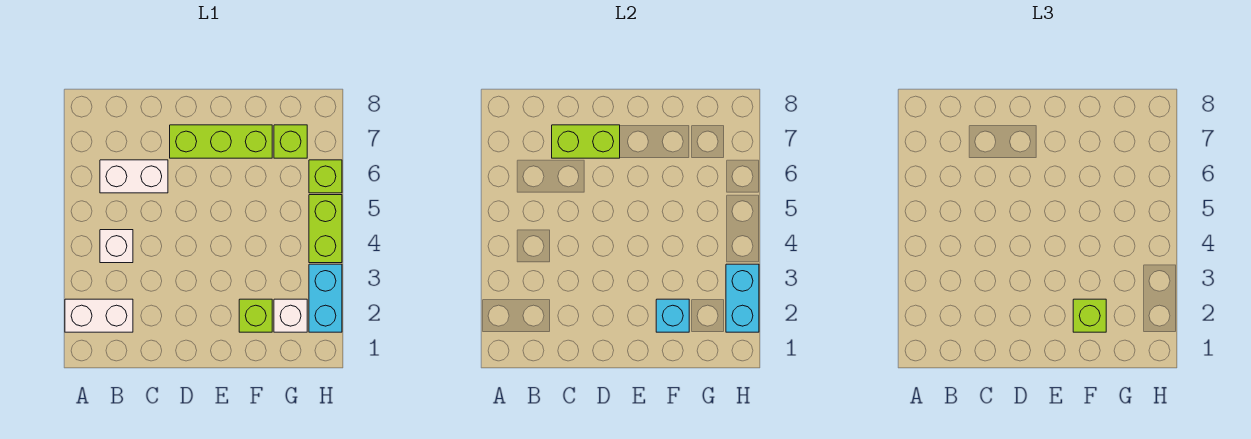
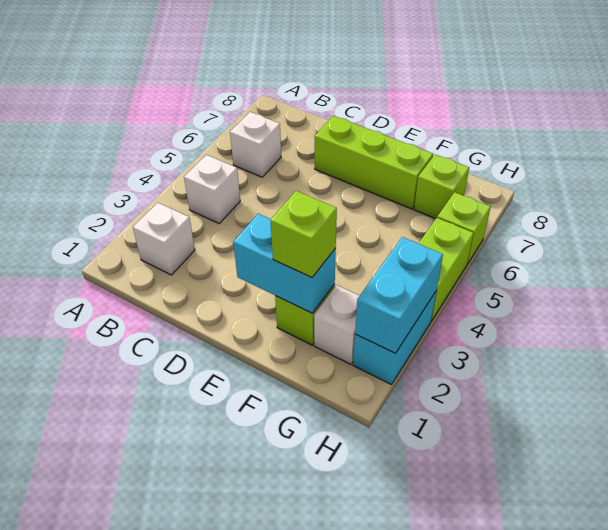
white 1x2 brick [65,299,133,332] -> white 1x1 brick [133,203,195,275]
white 1x2 brick [100,160,168,193] -> white 1x1 brick [230,112,281,177]
lime 1x2 brick [552,125,620,158] -> none
cyan 1x1 brick [656,299,689,332] -> cyan 1x2 brick [233,214,336,313]

